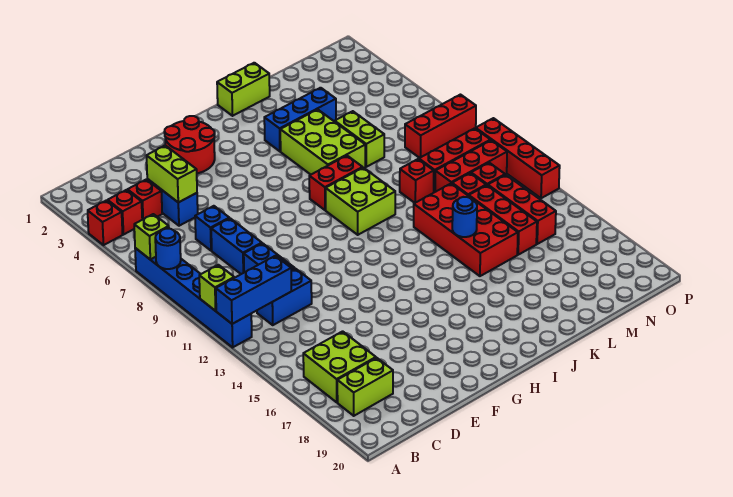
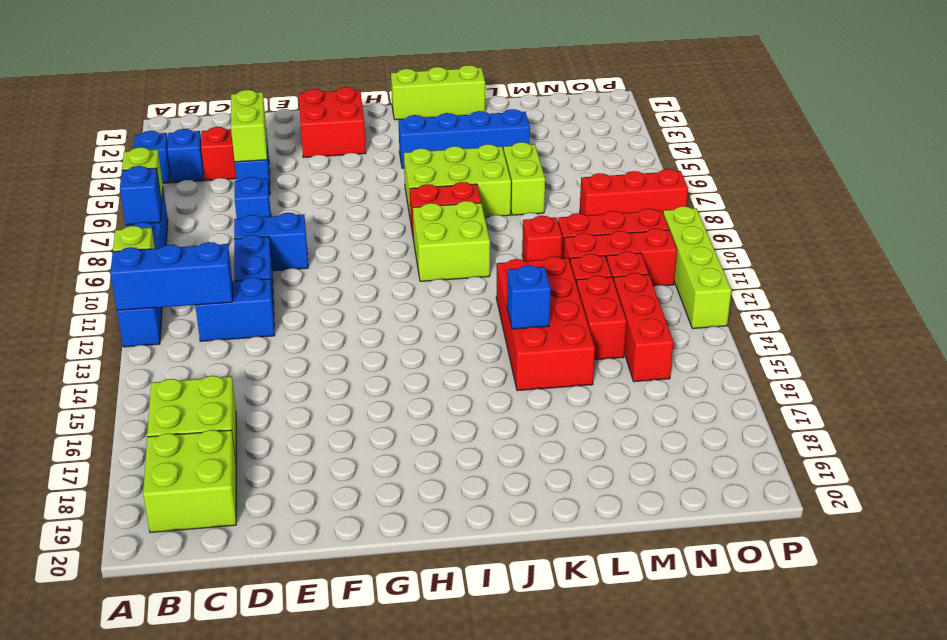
red 1x1 brick [88,200,123,245] -> blue 1x1 brick [134,131,171,183]
blue 1x1 round brick [155,229,181,269] -> blue 1x1 brick [120,166,162,225]
red 1x1 brick [108,190,142,234] -> blue 1x1 brick [167,129,204,183]
lime 1x2 brick [337,358,393,416] -> lime 2x2 brick [143,430,236,533]
blue 1x2 brick [211,218,262,274] -> blue 1x2 brick turned to [234,213,308,271]
red 2x2 round brick [164,116,215,173] -> red 2x2 brick [299,87,366,157]
lime 1x2 brick [217,63,270,116] -> lime 1x3 brick [391,65,485,120]
blue 1x3 brick [264,88,336,151] -> blue 1x4 brick [398,109,530,168]
lime 2x3 brick [280,109,365,175] -> lime 2x3 brick turned to [404,144,511,221]
blue 1x1 round brick [452,197,477,237] -> blue 1x1 brick [507,265,551,329]
red 1x3 brick [469,185,537,255] -> red 1x2 brick [576,276,627,360]
red 1x4 brick [476,118,560,198] -> lime 1x4 brick [663,206,732,329]

